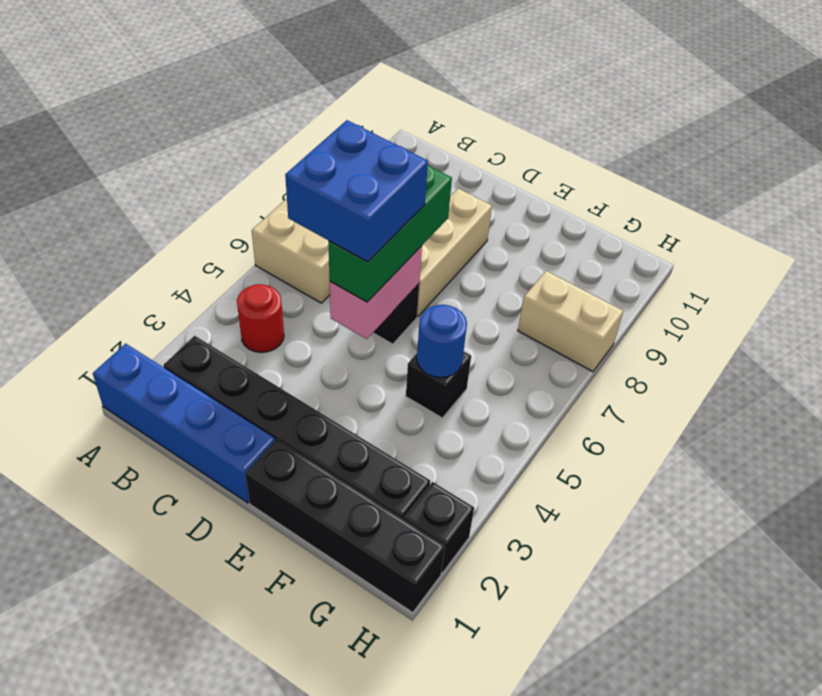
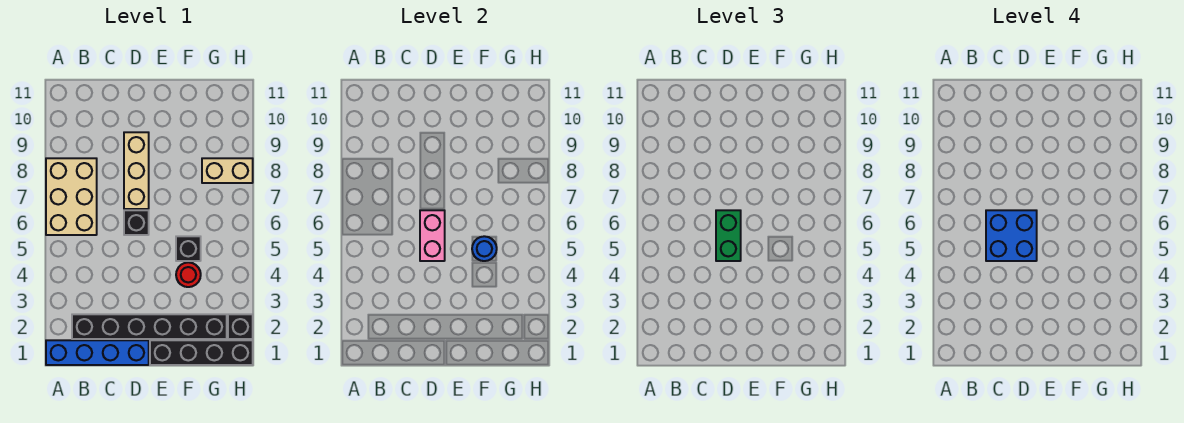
red 1x1 round brick [237,284,284,352] -> red 1x1 round brick moved to [176,262,201,287]
green 1x3 brick [328,165,452,302] -> green 1x2 brick [716,210,741,261]

